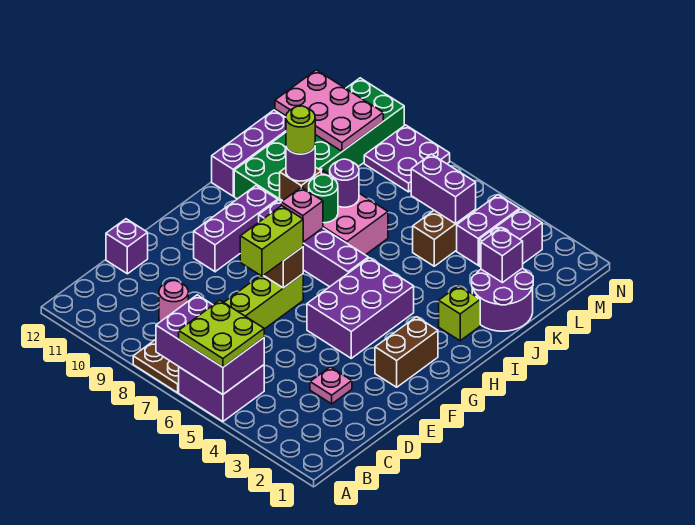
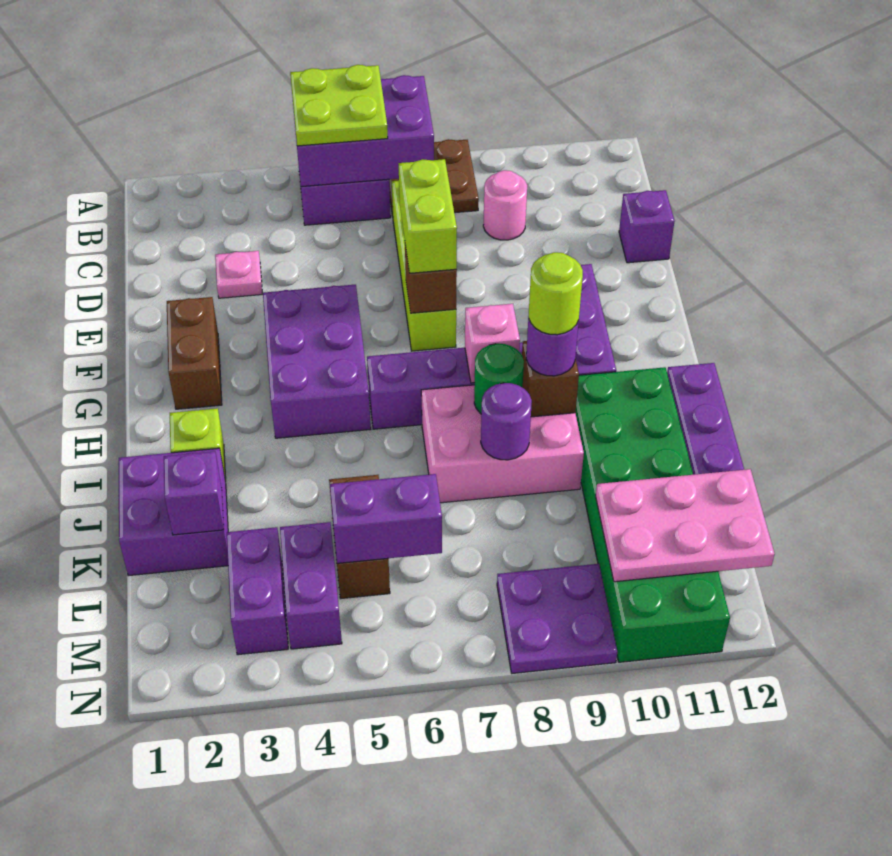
purple 2x2 round brick [472,268,533,331] -> purple 2x2 brick [119,448,228,576]

